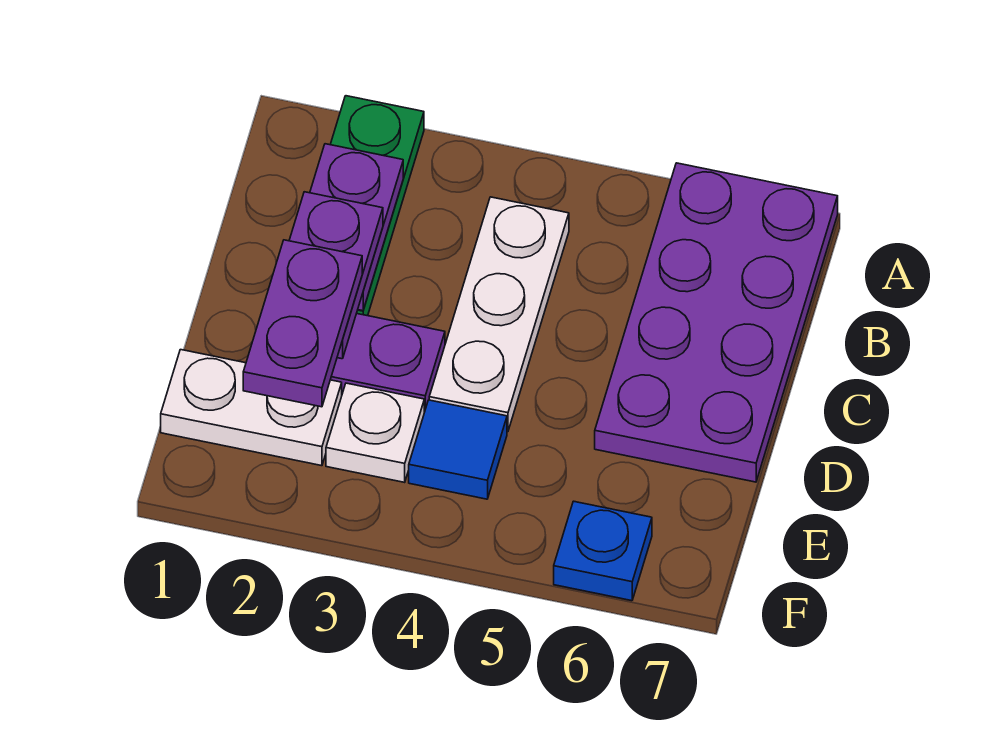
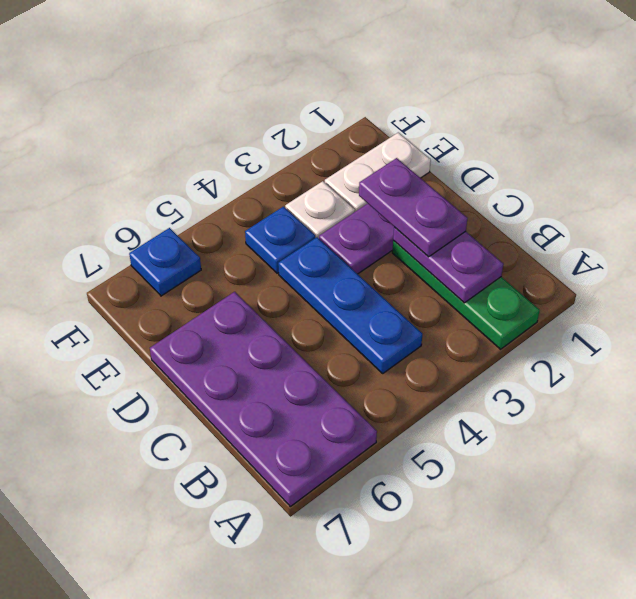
white 1x3 plate [429,197,569,432] -> blue 1x3 plate [278,237,422,373]
purple 1x2 plate [243,240,362,407] -> none
blue 1x1 tile [409,400,507,499] -> blue 1x1 plate [245,207,315,273]

